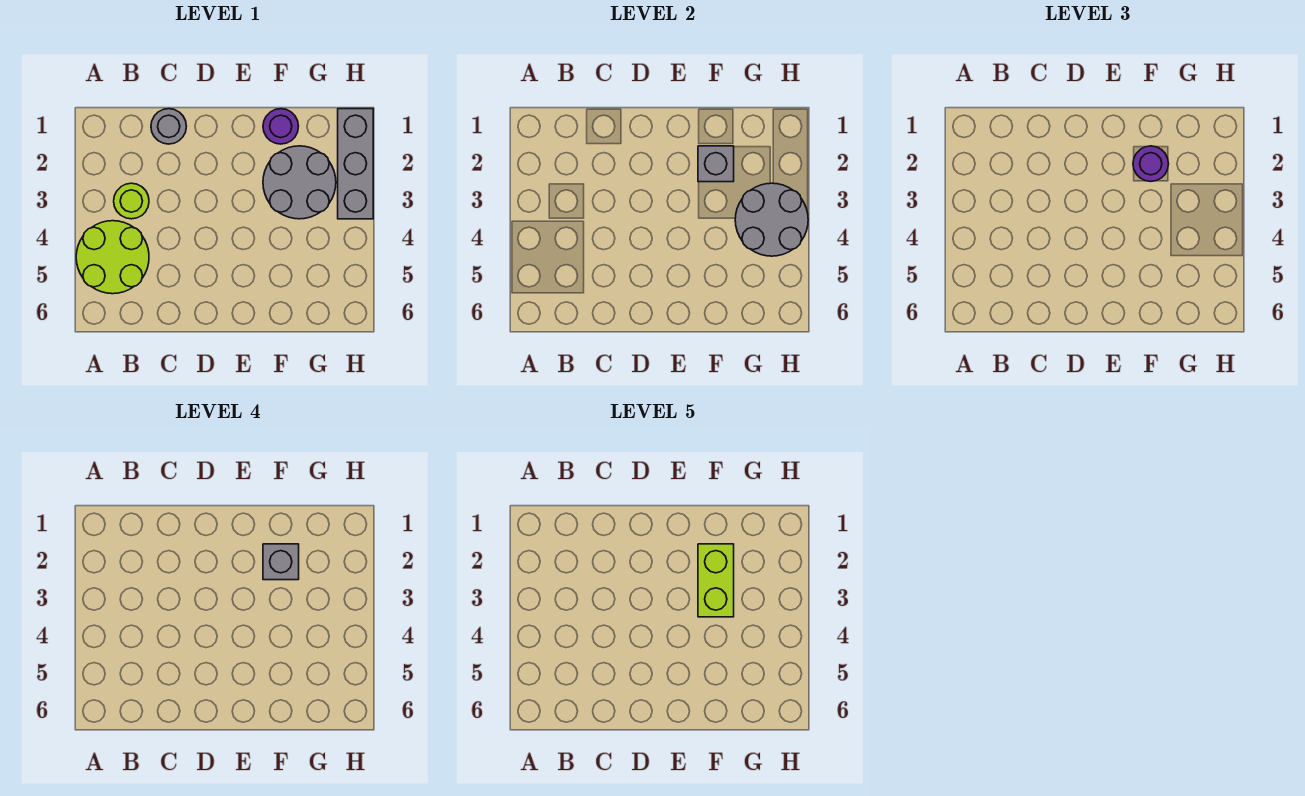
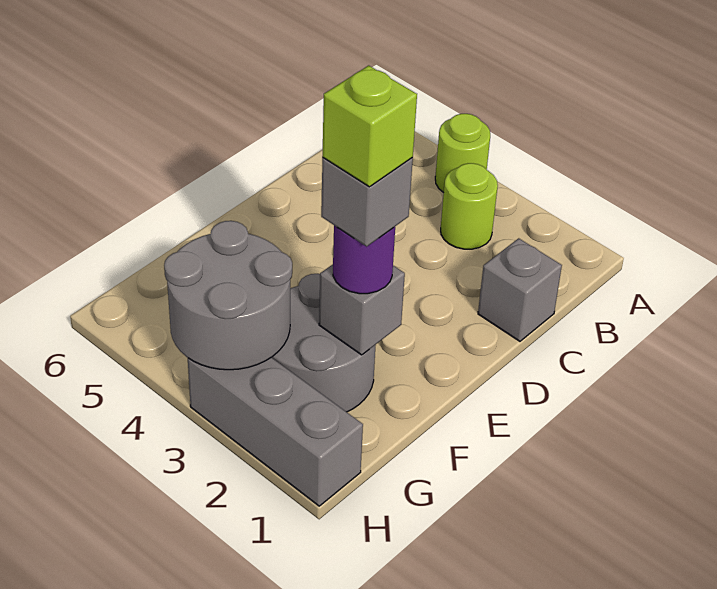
lime 2x2 round brick [76,221,149,294] -> lime 1x1 round brick [435,114,490,193]
grey 1x1 round brick [151,109,186,144] -> grey 1x1 brick [478,238,562,341]
purple 1x1 round brick [263,109,299,144] -> none
lime 1x2 brick [698,544,734,617] -> lime 1x1 brick [322,65,417,187]

